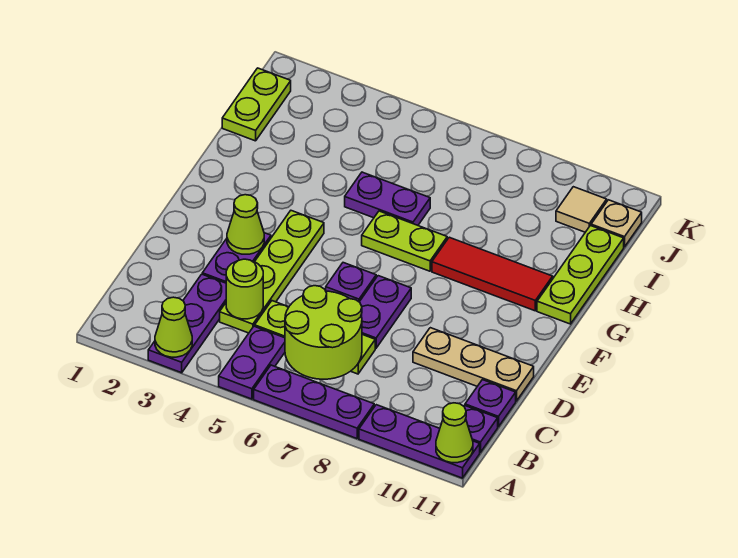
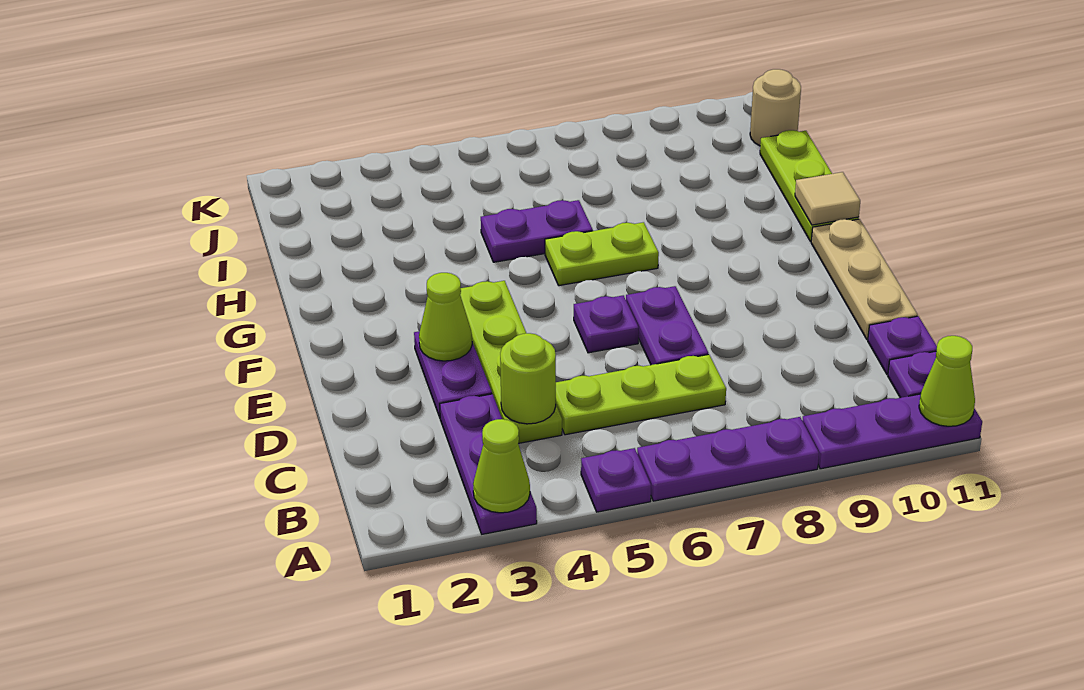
purple 1x2 plate [219,326,285,399] -> purple 1x1 plate [581,448,651,512]
lime 2x2 round brick [285,286,362,379] -> none
tan 1x3 plate [413,328,534,401] -> tan 1x3 plate turned to [811,219,917,340]
red 1x3 tile [432,237,553,311] -> none
lime 1x2 plate [222,68,291,141] -> none
tan 1x1 tile [556,187,607,232] -> tan 1x1 tile moved to [795,172,860,225]
tan 1x1 plate [591,200,642,247] -> tan 1x1 round brick [750,69,801,146]

